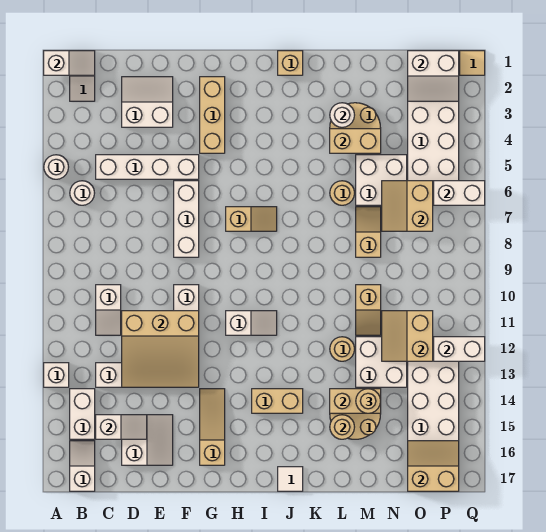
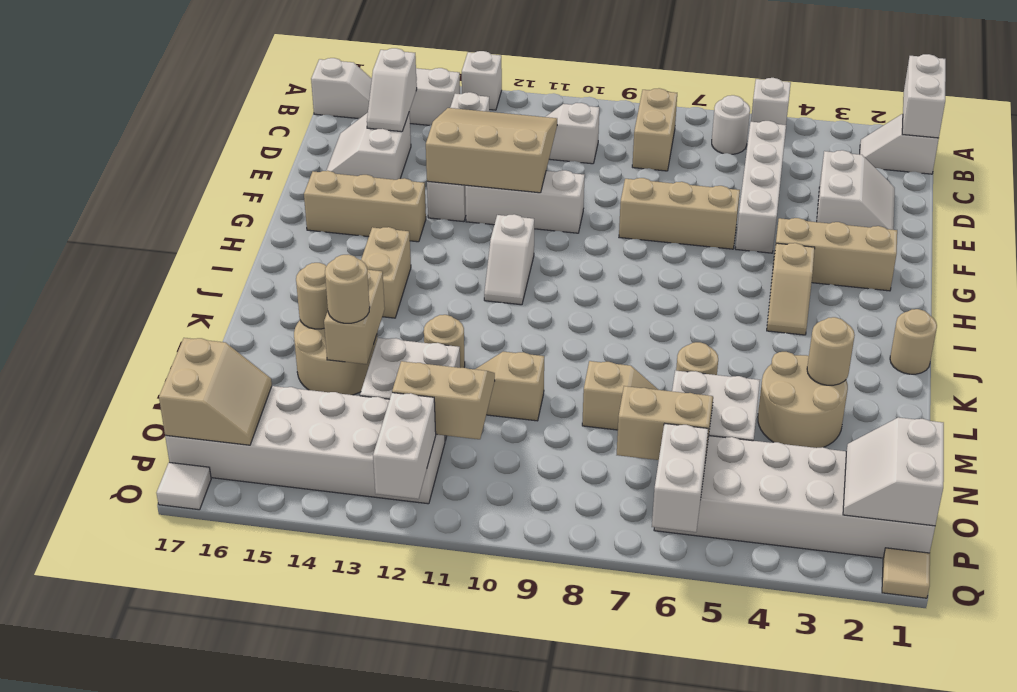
white 1x2 slope [44,51,95,75] -> white 1x2 brick [902,54,946,138]
white 1x1 round brick [44,155,68,179] -> white 1x1 brick [751,78,791,125]
tan 3x3 slope [122,311,199,387] -> tan 3x3 slope turned to [426,108,557,193]
white 2x2 slope [122,415,173,465] -> white 2x2 slope turned to [326,112,411,180]
white 1x3 brick [174,181,199,257] -> tan 1x3 brick [619,178,740,249]
tan 1x3 slope [200,389,225,465] -> tan 1x3 brick [304,171,426,242]
tan 1x2 slope [226,207,277,231] -> tan 1x2 slope moved to [767,243,815,335]
tan 1x1 brick [278,51,303,75] -> tan 1x1 round brick [890,309,937,374]
white 1x1 tile [278,467,303,491] -> white 1x1 tile moved to [157,462,211,510]
white 1x1 round brick [330,103,354,127] -> tan 1x1 round brick [807,317,855,385]
tan 1x2 brick [330,129,381,153] -> tan 1x2 brick moved to [632,88,677,171]

